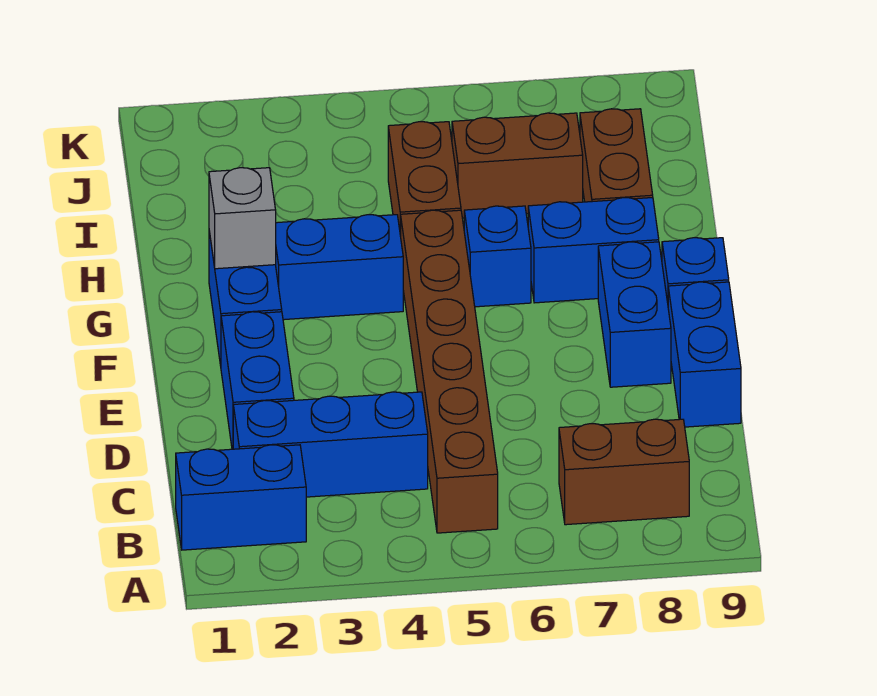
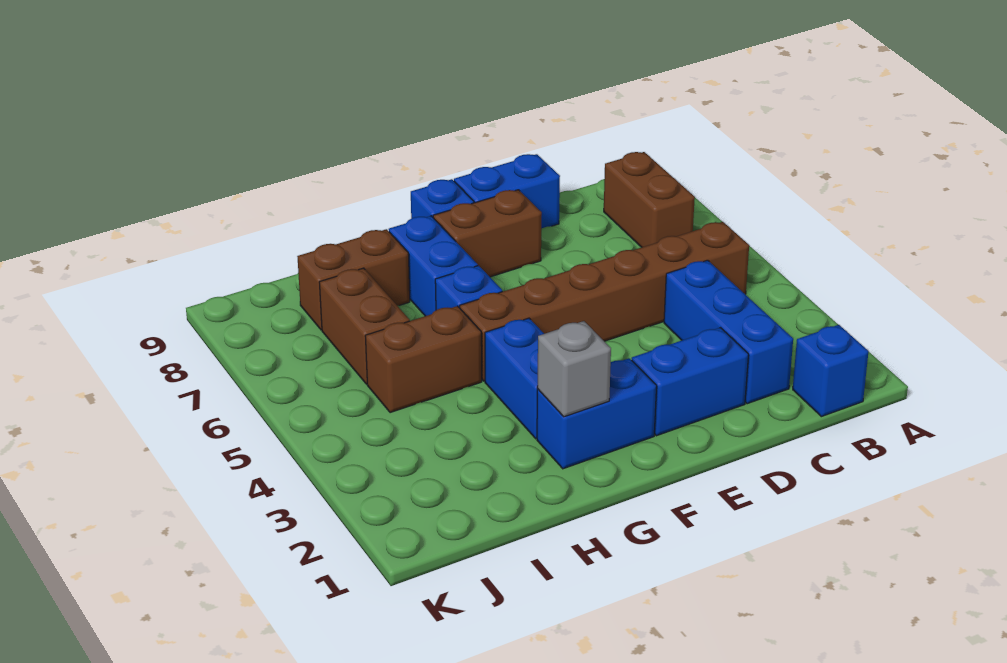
blue 1x2 brick [176,445,306,550] -> blue 1x1 brick [793,325,869,417]
blue 1x2 brick [598,242,671,387] -> brown 1x2 brick [433,190,542,277]

